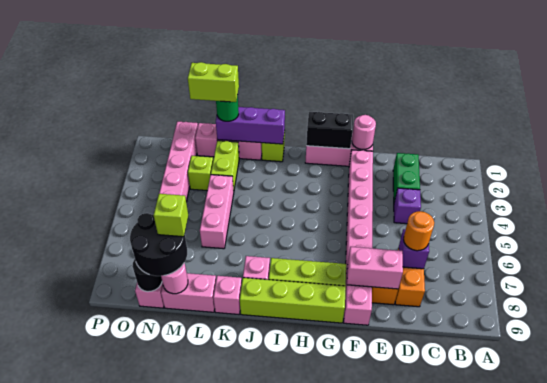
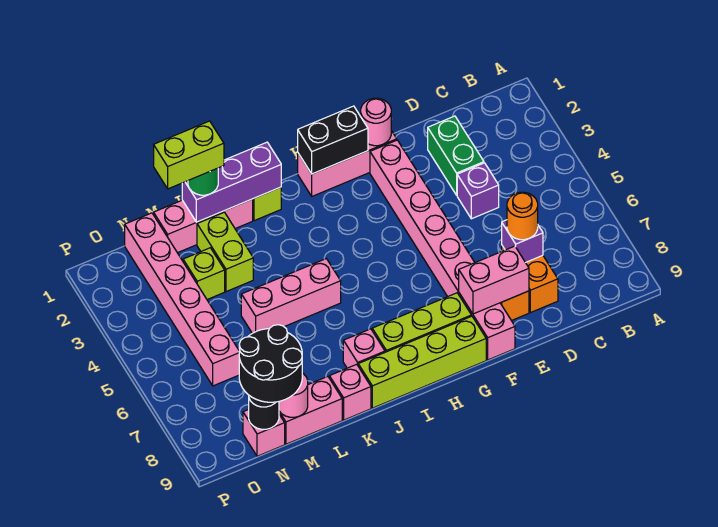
pink 1x3 brick [200,175,234,249] -> pink 1x3 brick turned to [241,259,341,333]
lime 1x1 brick [154,194,188,237] -> none

